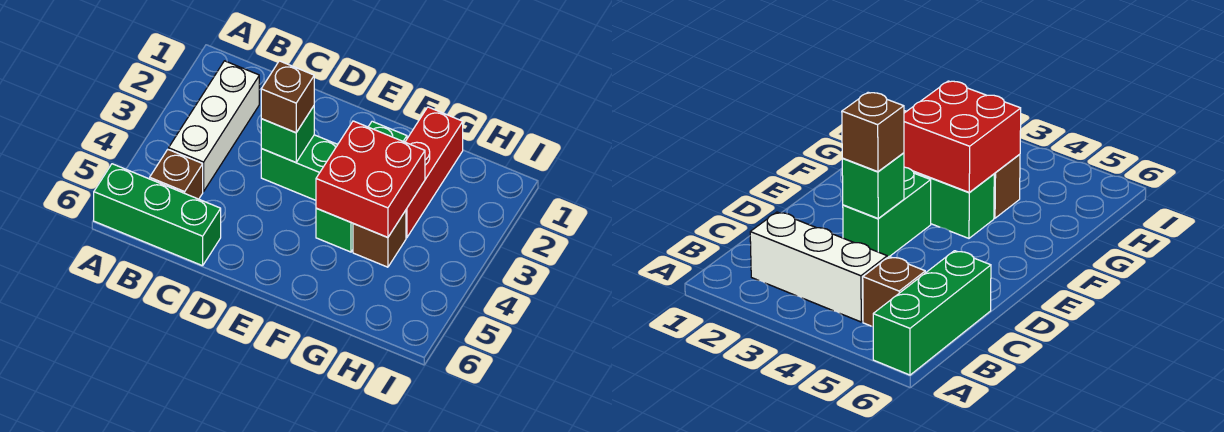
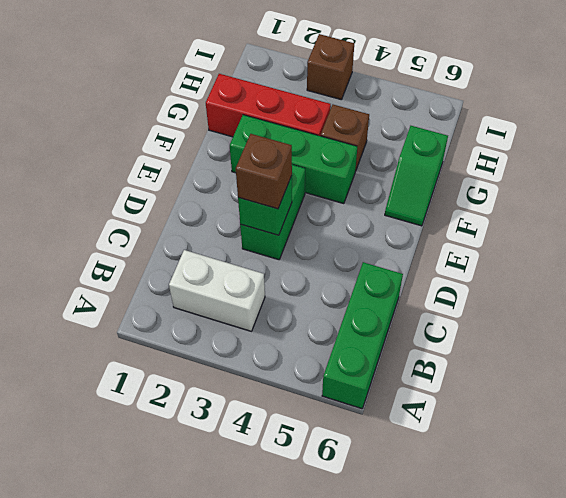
white 1x3 brick [169,61,259,192] -> white 1x2 brick [169,250,265,331]
brown 1x1 brick [150,149,203,199] -> brown 1x1 brick moved to [307,34,354,100]
red 2x2 brick [316,121,425,237] -> none
none -> green 1x2 slope [385,126,448,226]

